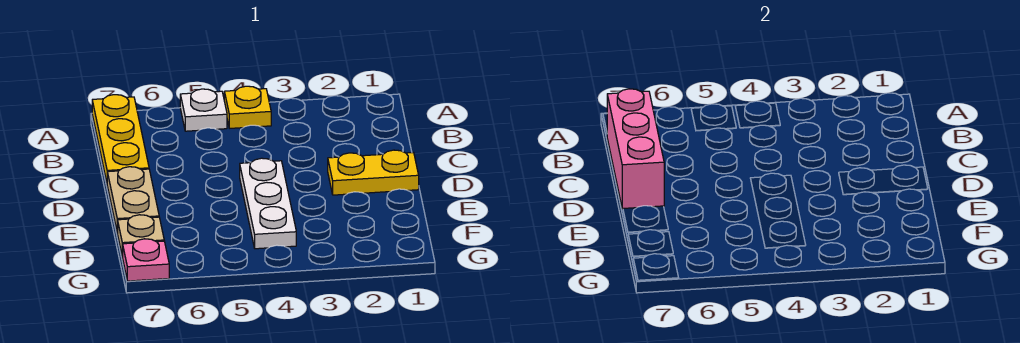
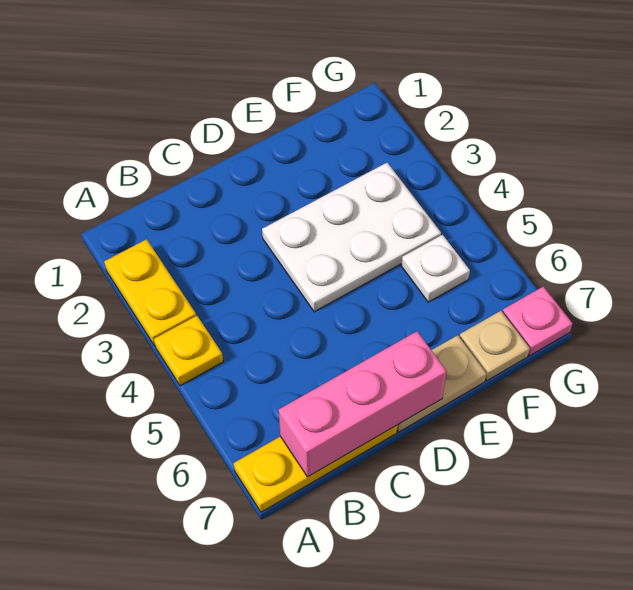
white 1x1 plate [180,89,227,131] -> white 1x1 plate moved to [401,235,470,302]
yellow 1x2 plate [328,150,419,195] -> yellow 1x2 plate moved to [104,239,196,346]
white 1x3 plate [240,158,296,249] -> white 2x3 plate [262,163,441,312]

